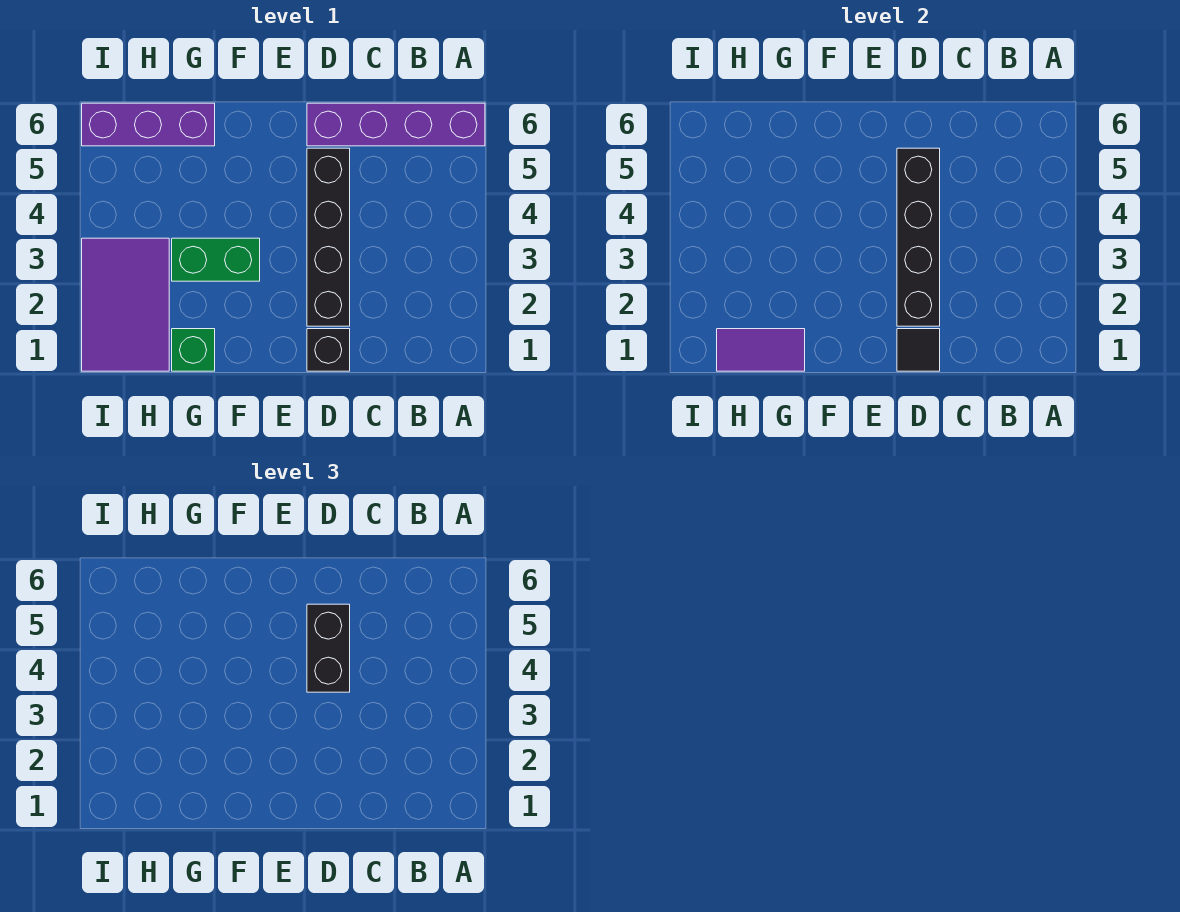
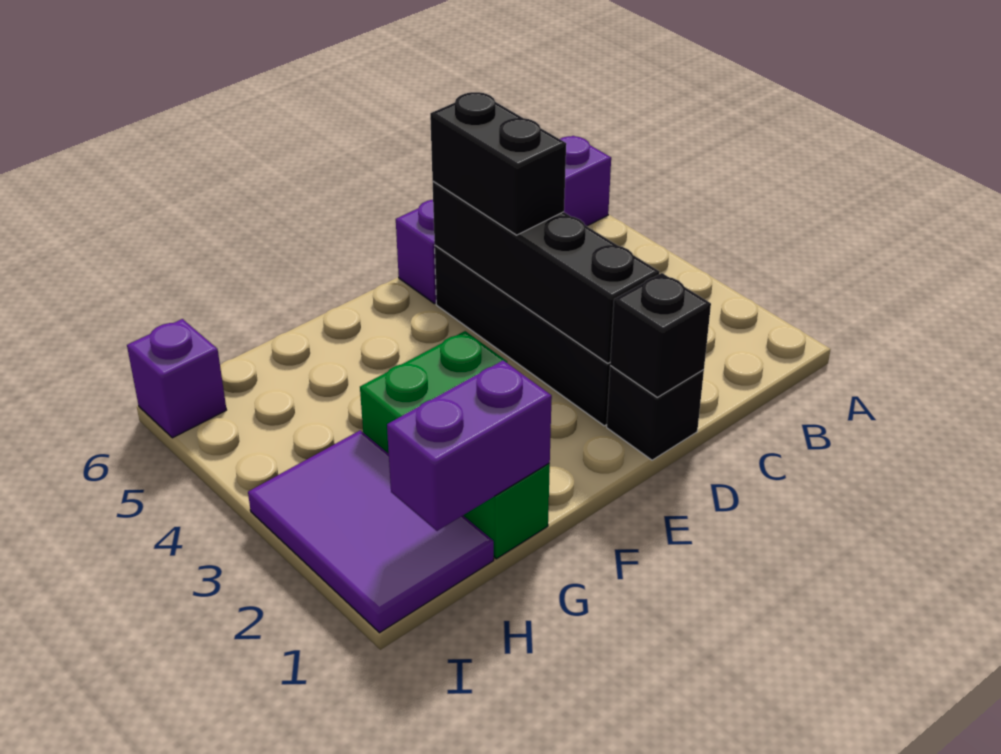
black 1x1 tile [897,329,940,371] -> black 1x1 brick [610,273,711,397]
purple 1x2 tile [717,329,805,371] -> purple 1x2 brick [387,361,552,531]
purple 1x3 brick [82,103,215,146] -> purple 1x1 brick [127,319,226,438]

